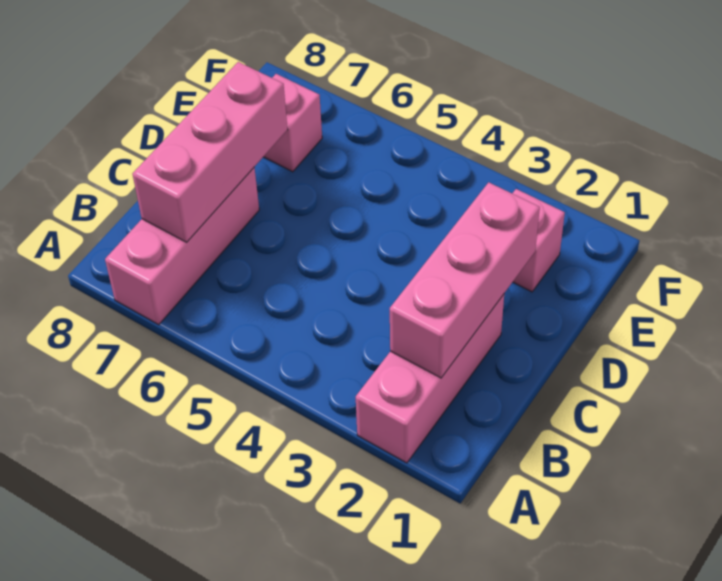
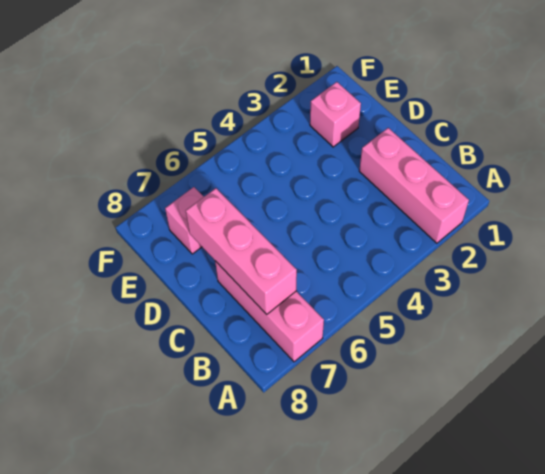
pink 1x3 brick [390,182,540,378] -> none

